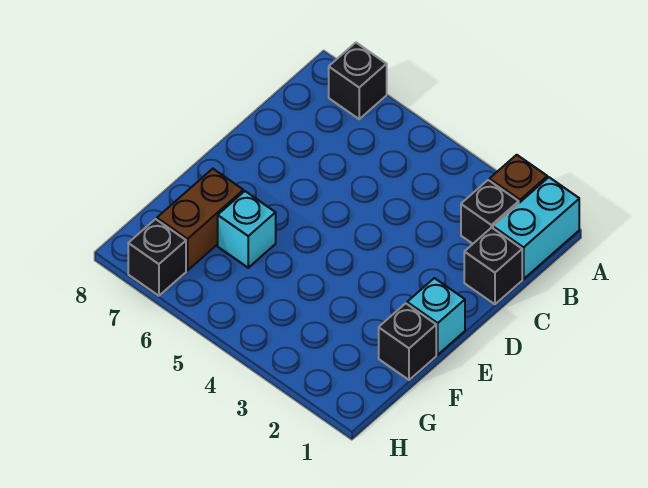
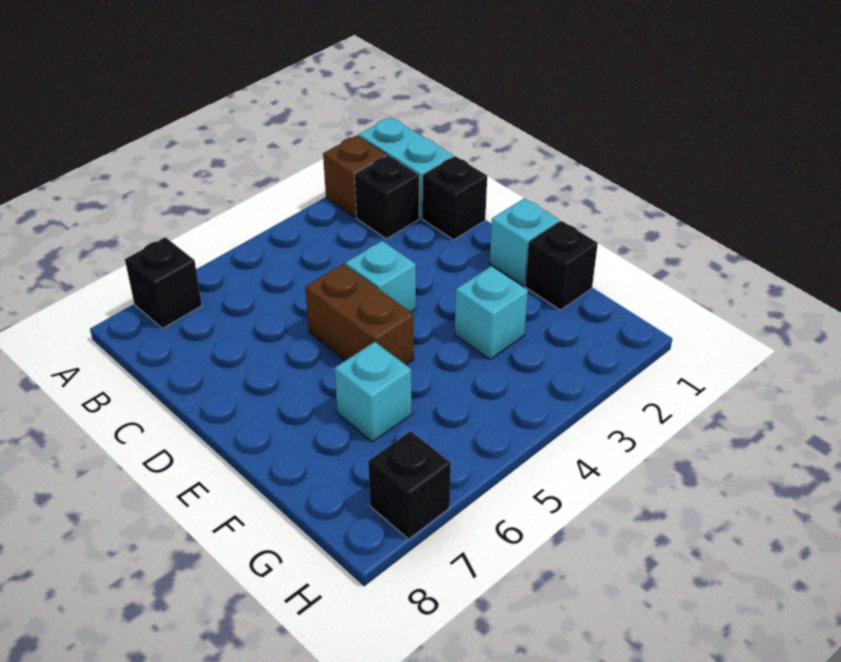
none -> cyan 1x1 brick [345,241,416,312]
none -> cyan 1x1 brick [455,266,528,360]
brown 1x2 brick [157,169,243,271] -> brown 1x2 brick moved to [305,264,414,365]

